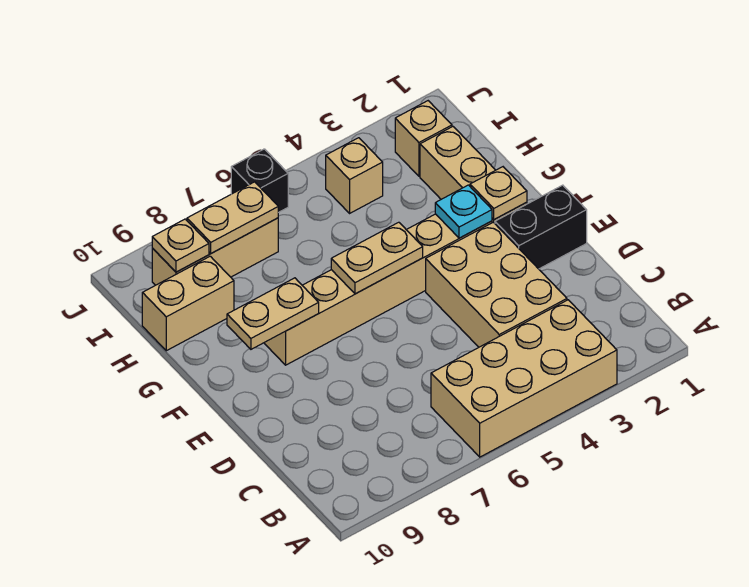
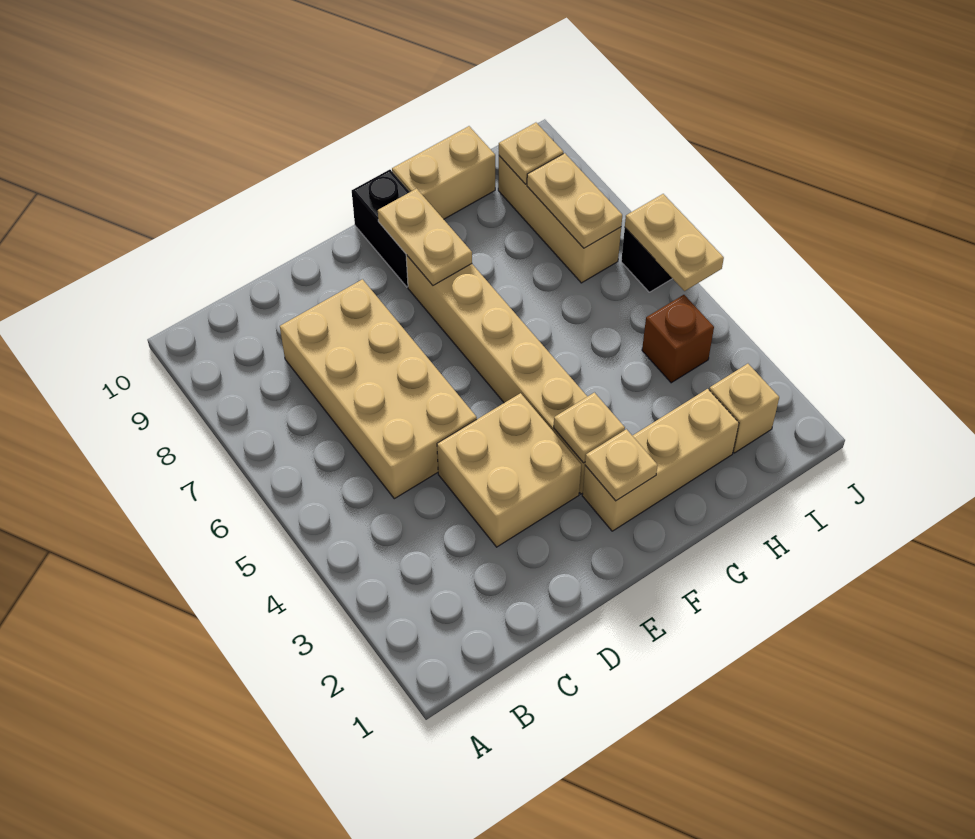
tan 2x4 brick [431,300,617,457] -> tan 2x4 brick moved to [280,279,477,499]
tan 2x3 brick [426,222,567,347] -> tan 2x2 brick [437,393,581,547]
black 1x2 brick [495,185,587,269] -> black 1x2 brick moved to [352,170,409,287]
cyan 1x1 plate [435,185,492,238] -> tan 1x1 plate [554,393,625,463]
tan 1x2 plate [331,222,423,294] -> tan 1x2 plate moved to [625,194,724,291]
tan 1x2 brick [142,256,234,351] -> tan 1x2 brick turned to [392,126,495,219]
tan 1x1 brick [326,138,383,213] -> brown 1x1 brick [642,295,714,383]

